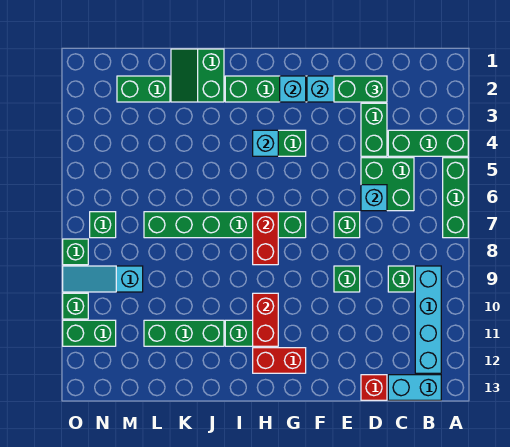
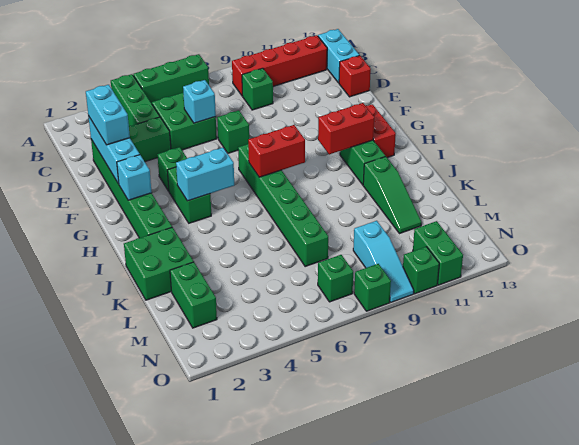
cyan 1x4 brick [415,266,441,373] -> red 1x4 brick [232,35,327,95]
green 1x2 brick [334,76,387,102] -> cyan 1x2 brick [86,85,130,145]
green 1x1 brick [334,266,360,292] -> green 1x1 brick moved to [157,147,187,191]
cyan 1x1 brick [253,130,278,156] -> cyan 1x2 brick [176,148,234,201]
green 2x2 slope [171,49,224,102] -> green 2x2 brick [124,227,194,300]
green 1x3 brick [144,320,224,346] -> green 1x3 slope [363,156,422,234]

